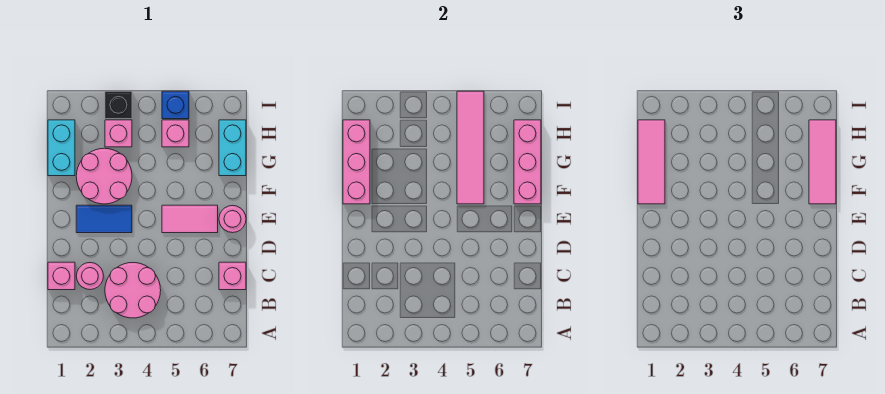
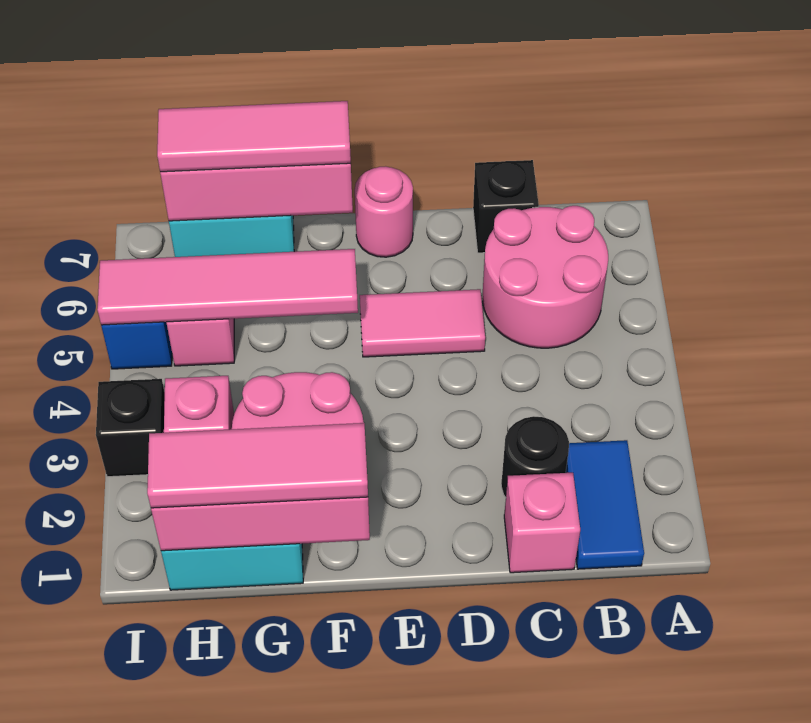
pink 2x2 round brick [105,262,161,318] -> pink 2x2 round brick moved to [483,206,608,348]
pink 1x1 round brick [76,263,103,290] -> black 1x1 round brick [501,416,569,498]
pink 1x1 brick [219,262,246,290] -> black 1x1 brick [473,160,539,253]
blue 1x2 tile [76,205,132,233] -> blue 1x2 tile moved to [566,440,644,569]
pink 1x2 tile [162,205,218,233] -> pink 1x2 tile turned to [360,289,485,357]

